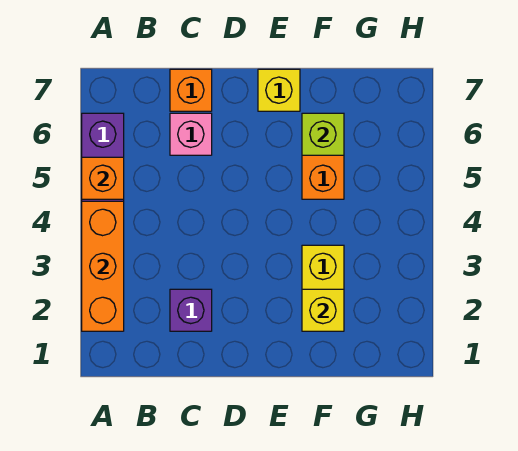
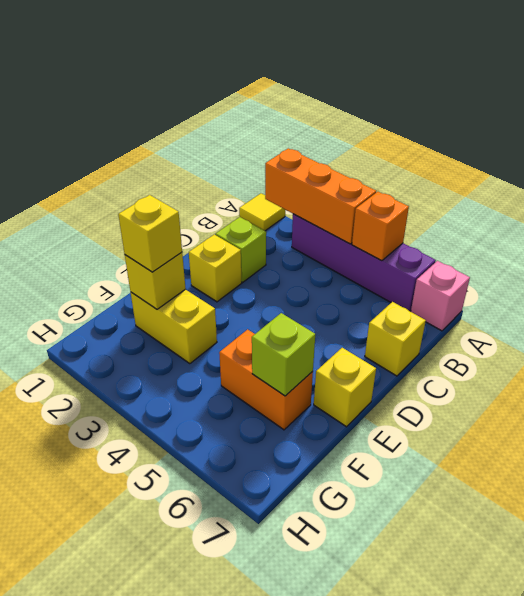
none -> yellow 1x1 tile [239,193,285,231]
purple 1x1 brick [170,289,212,331] -> lime 1x1 brick [215,217,266,282]
pink 1x1 brick [170,113,212,155] -> pink 1x1 brick moved to [411,261,470,331]
orange 1x1 brick [170,69,212,111] -> yellow 1x1 brick [365,302,426,376]
none -> yellow 1x1 brick [189,235,242,302]
none -> yellow 1x1 brick [118,195,182,272]

